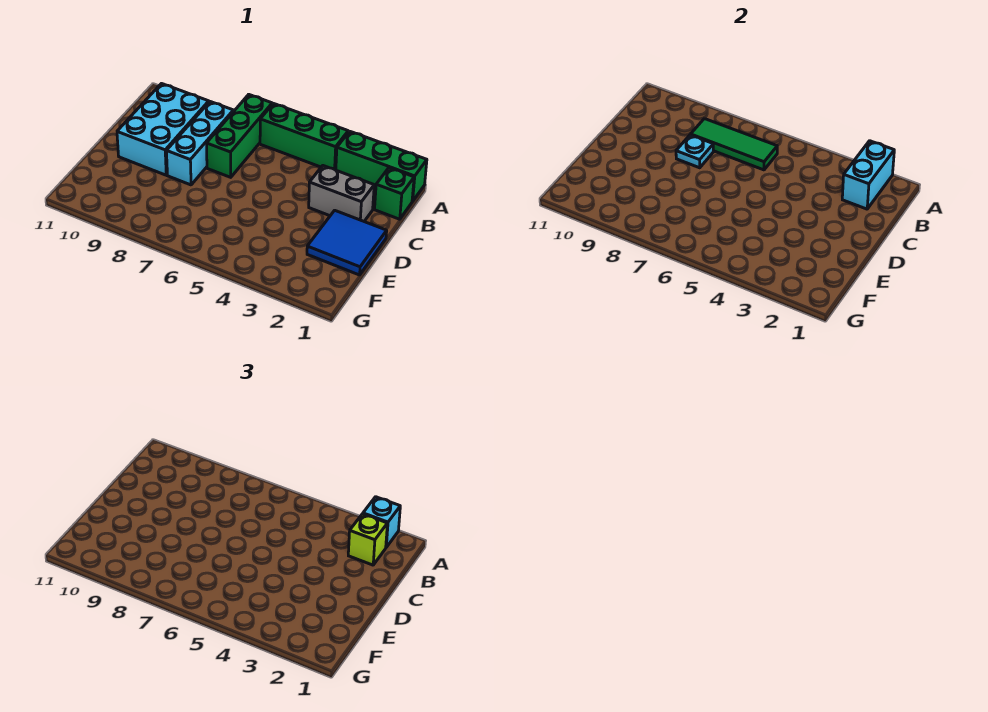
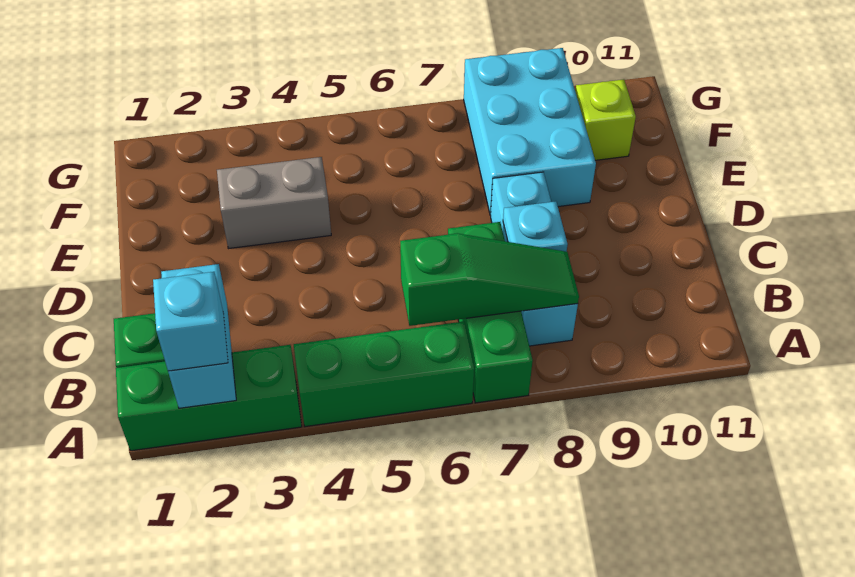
lime 1x1 brick [348,514,387,565] -> lime 1x1 brick moved to [575,79,636,160]
green 1x3 tile [691,119,777,170] -> green 1x3 slope [400,233,579,326]
cyan 2x3 brick [117,84,209,175] -> cyan 2x3 brick moved to [464,48,596,215]
grey 1x2 brick [309,166,374,221] -> grey 1x2 brick moved to [217,157,331,249]
blue 2x2 tile [307,210,387,275] -> none

